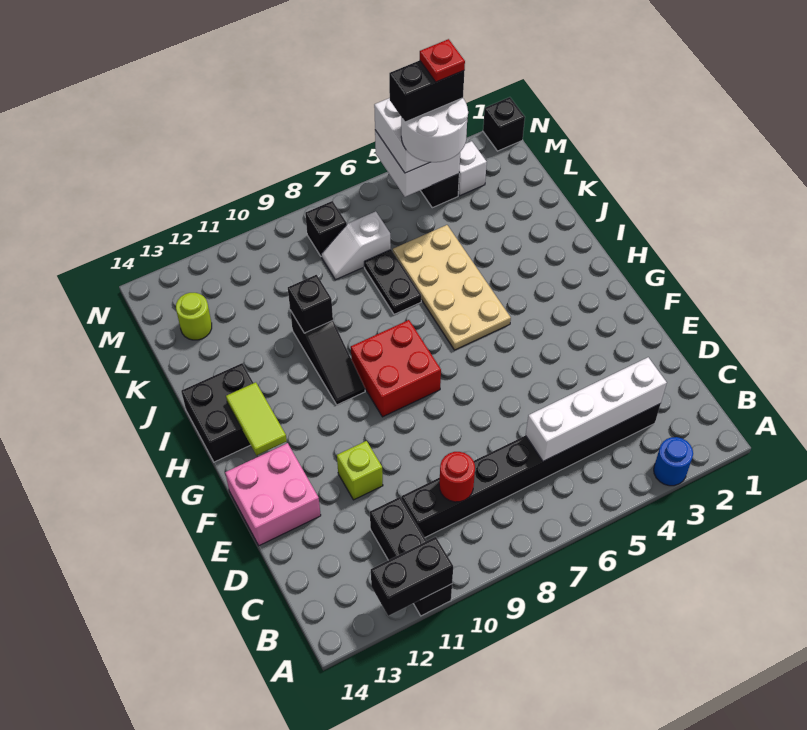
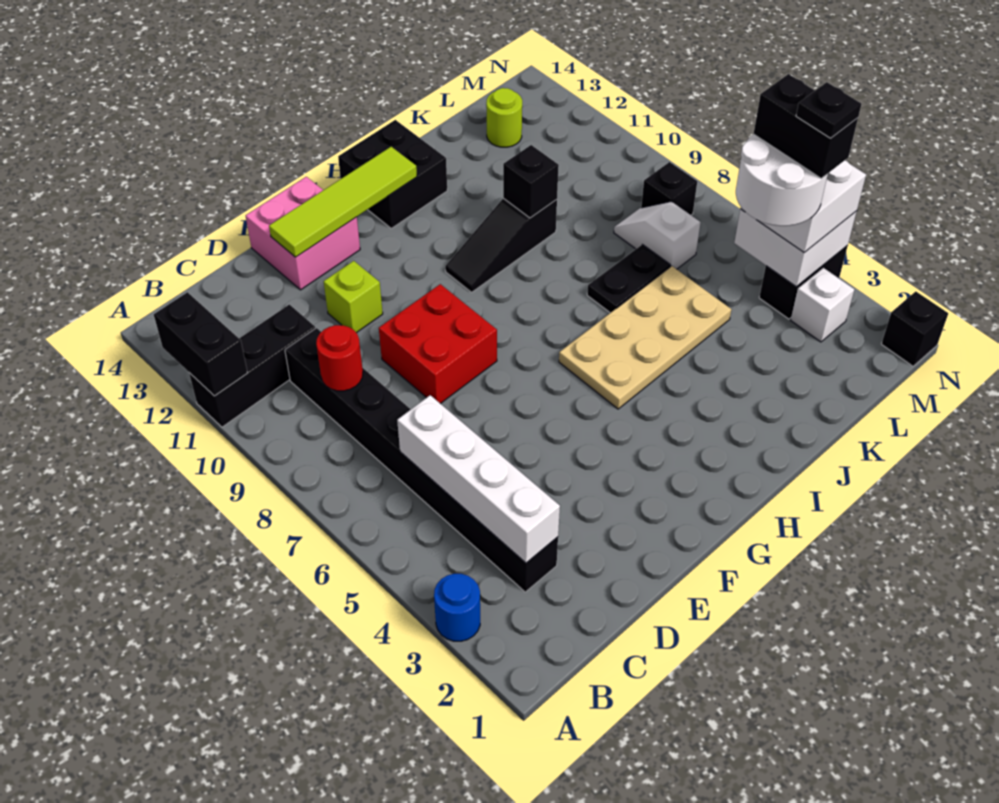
red 2x2 brick [351,320,441,417] -> red 2x2 brick moved to [379,284,497,404]
lime 1x2 tile [226,382,287,455] -> lime 1x4 tile [269,147,417,257]
red 1x1 plate [420,39,465,82] -> black 1x1 plate [796,82,861,138]

